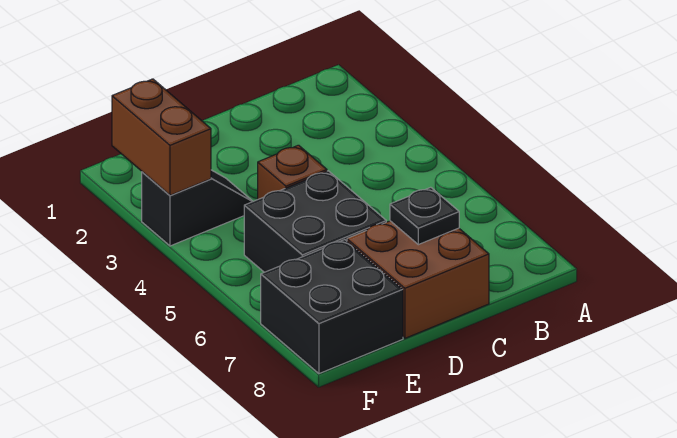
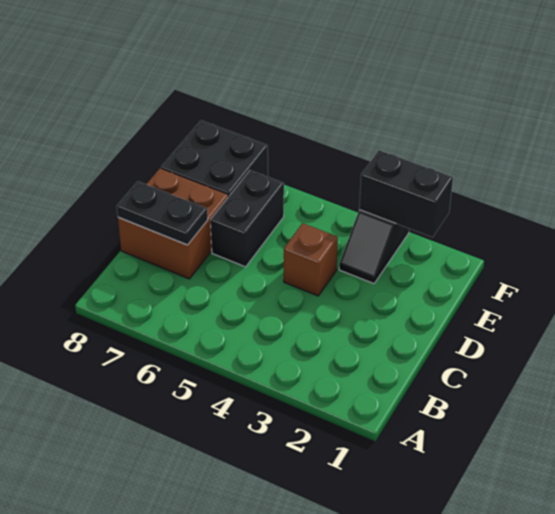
black 1x1 plate [390,187,459,245] -> black 1x2 plate [117,181,208,245]
black 2x2 brick [244,171,386,272] -> black 1x2 brick [211,170,284,267]
brown 1x2 brick [112,79,211,195] -> black 1x2 brick [359,150,453,237]

